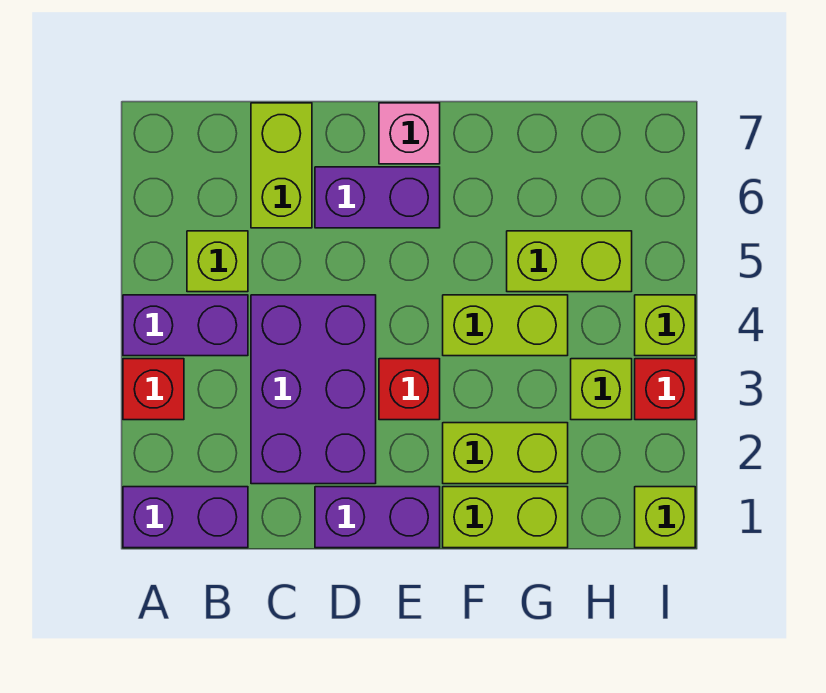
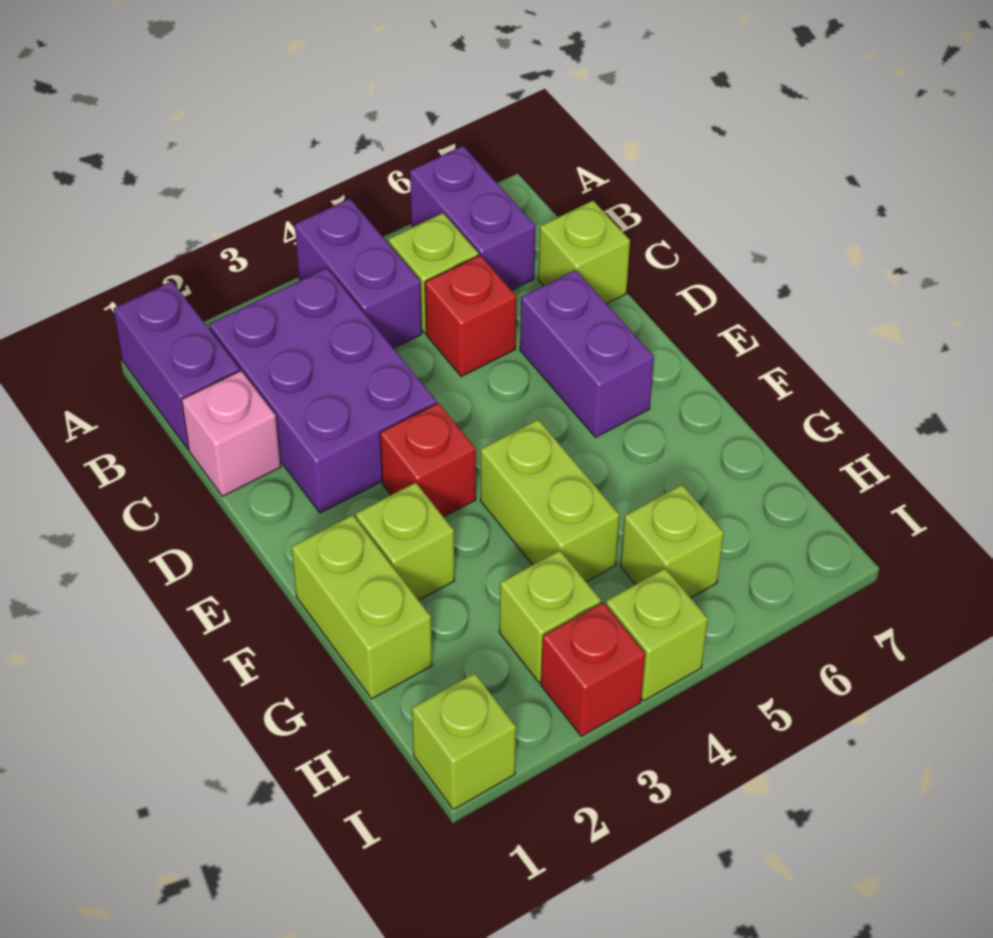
red 1x1 brick [123,359,184,420] -> red 1x1 brick moved to [425,255,516,376]
purple 2x3 brick [251,295,376,484] -> purple 2x3 brick turned to [209,268,436,513]
lime 1x2 brick [251,103,312,228] -> lime 1x1 brick [538,201,630,304]
purple 1x2 brick [315,487,440,548] -> purple 1x2 brick moved to [410,146,535,290]
pink 1x1 brick [379,103,440,164] -> pink 1x1 brick moved to [182,371,281,496]
lime 1x2 brick [443,423,568,484] -> lime 1x1 brick [356,483,455,600]
lime 1x2 brick [507,231,632,292] -> lime 1x1 brick [621,485,724,598]

